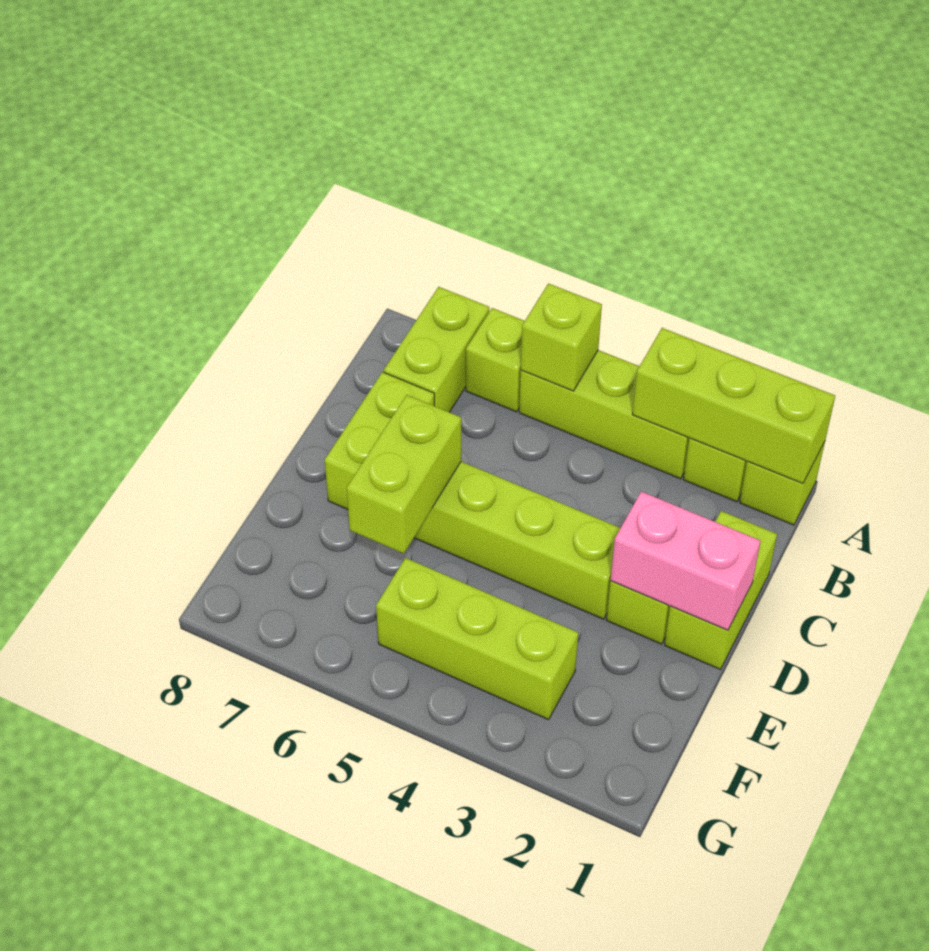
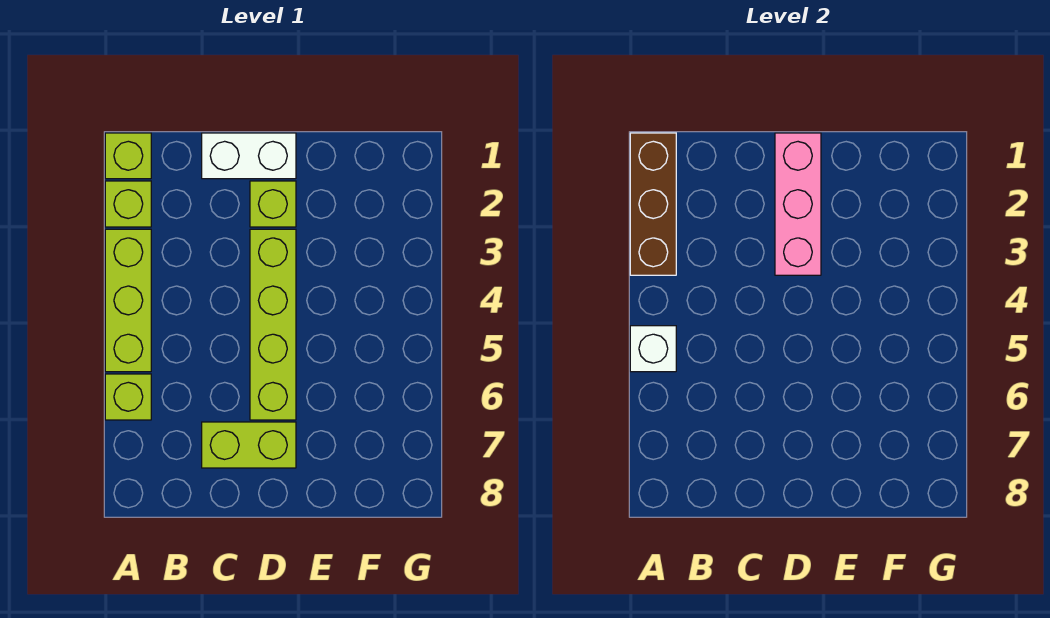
lime 1x3 brick [632,328,835,483] -> brown 1x3 brick [630,133,676,275]
lime 1x1 brick [521,284,602,391] -> white 1x1 brick [630,326,676,372]
lime 1x2 brick [384,287,489,412] -> none
lime 1x2 brick [665,511,777,669] -> white 1x2 brick [202,133,296,179]
pink 1x2 brick [611,491,761,630] -> pink 1x3 brick [775,133,821,275]
lime 1x2 brick [347,395,461,554] -> none
lime 1x3 brick [376,558,578,720] -> none

